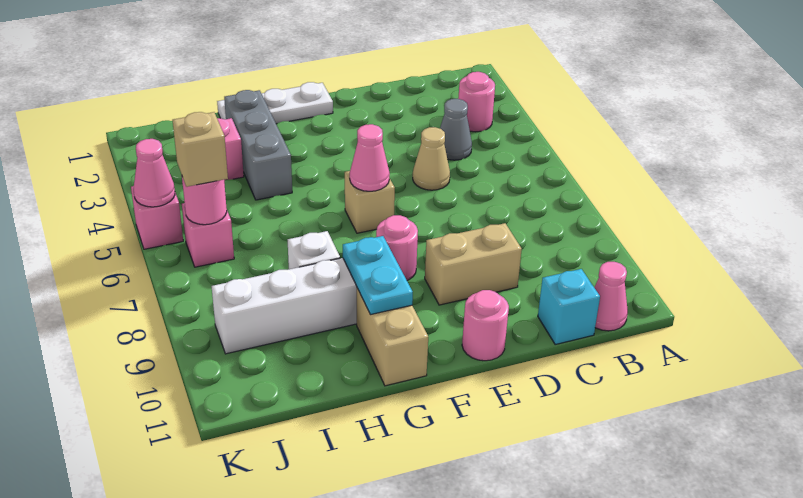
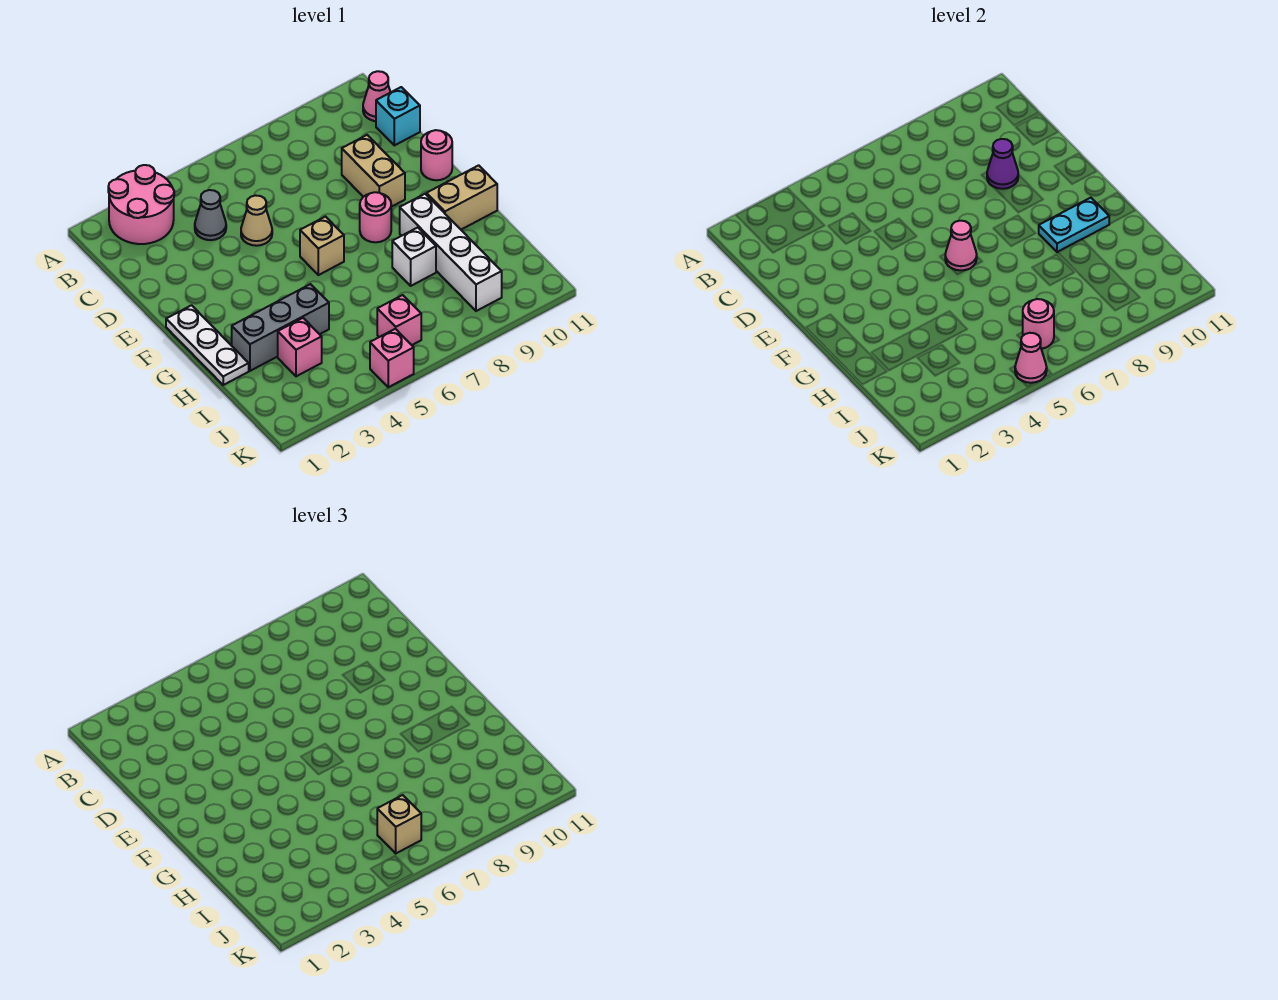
pink 1x1 round brick [458,72,495,132] -> pink 2x2 round brick [108,165,174,244]
none -> purple 1x1 cone [987,139,1018,189]

